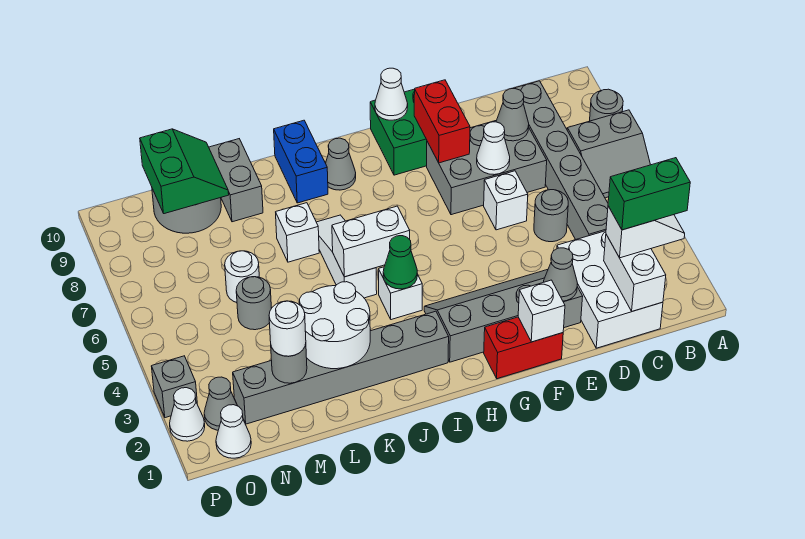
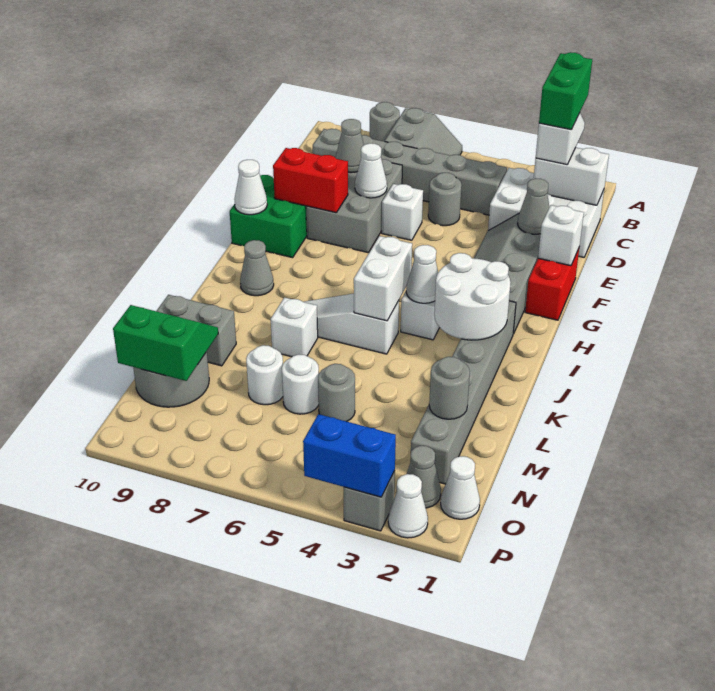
green 1x1 cone [383,236,417,289] -> white 1x1 cone [406,245,438,303]
blue 1x2 brick [274,120,328,203] -> blue 1x2 brick moved to [303,414,396,497]
white 2x2 round brick [300,282,371,369] -> white 2x2 round brick moved to [434,253,511,340]
white 1x1 round brick [269,301,306,356] -> white 1x1 round brick moved to [246,345,283,405]

